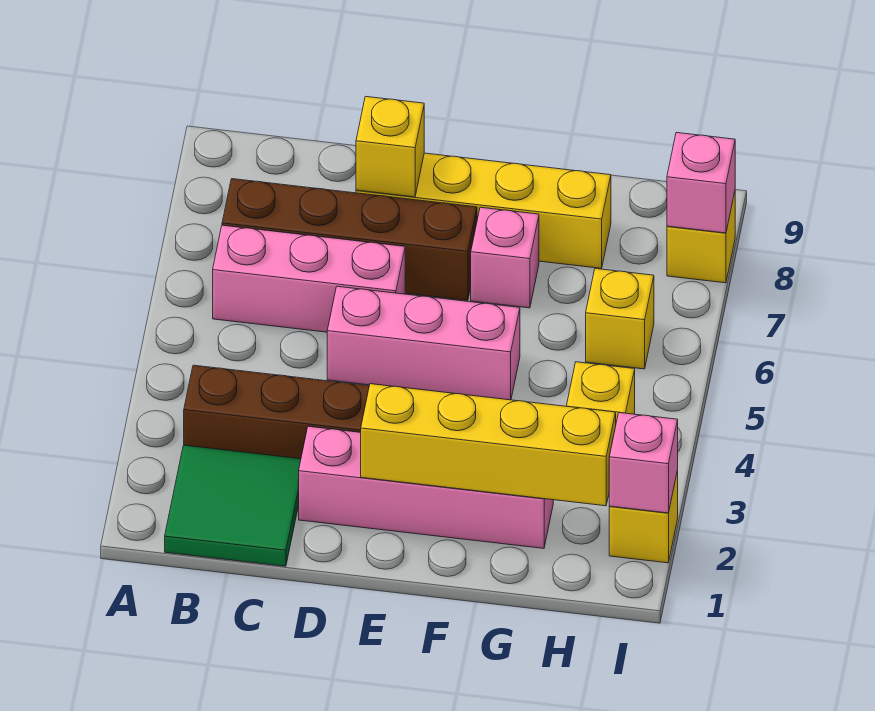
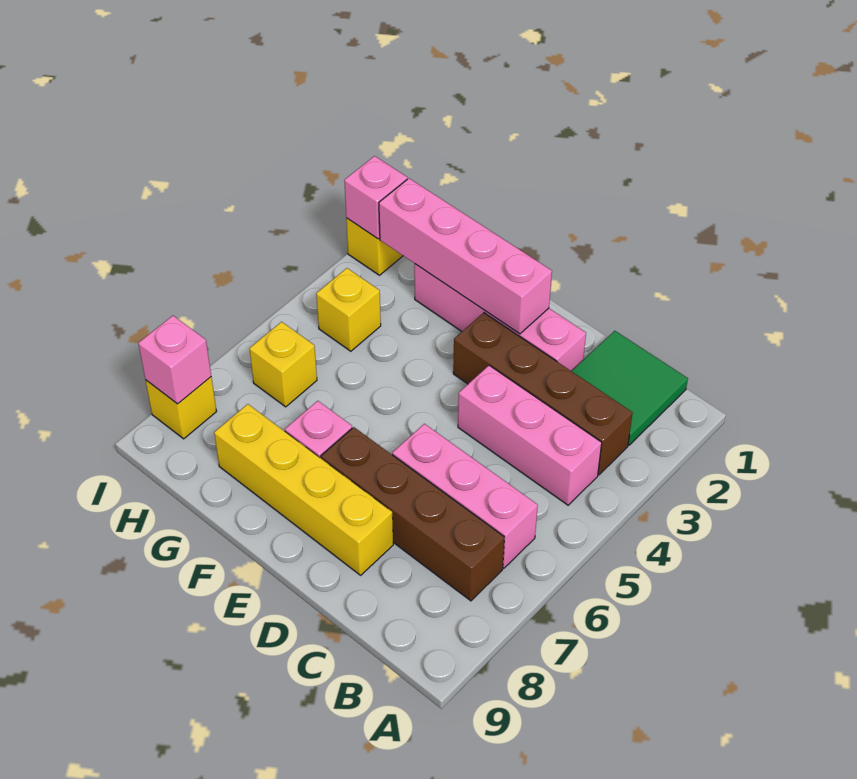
pink 1x3 brick [327,286,520,400] -> pink 1x3 brick moved to [458,365,602,505]
yellow 1x1 brick [356,96,424,197] -> none
yellow 1x4 brick [361,384,616,506] -> pink 1x4 brick [379,178,552,334]

